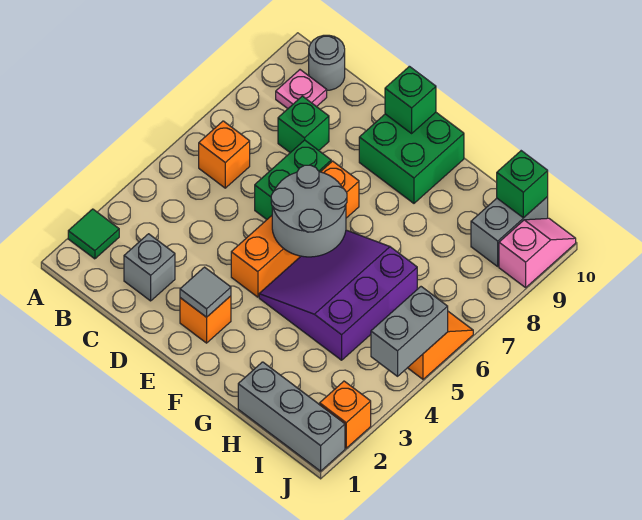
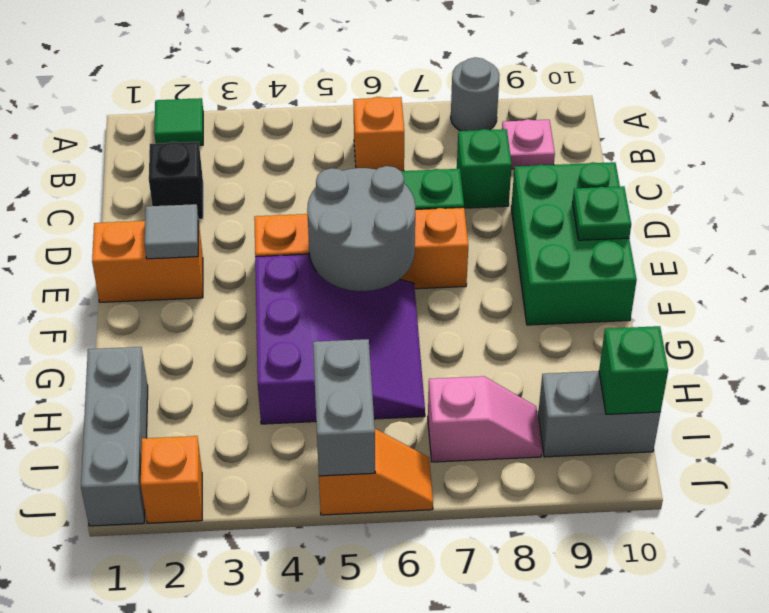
grey 1x1 round brick [309,35,345,90] -> grey 1x1 round brick moved to [451,57,500,131]
grey 1x1 brick [124,234,175,301] -> black 1x1 brick [149,142,203,219]
orange 1x1 brick [180,296,231,343] -> orange 1x2 brick [92,219,203,302]
green 2x2 brick [359,112,464,203] -> green 2x3 brick [511,162,637,325]
green 1x1 brick [385,66,436,133] -> green 1x1 plate [572,186,631,240]
purple 3x3 slope [259,230,417,360] -> purple 3x3 slope turned to [255,254,425,424]
grey 1x2 brick [371,287,448,376] -> grey 1x2 brick turned to [313,339,375,476]
pink 1x2 slope [499,218,576,288] -> pink 1x2 slope moved to [428,376,542,462]

